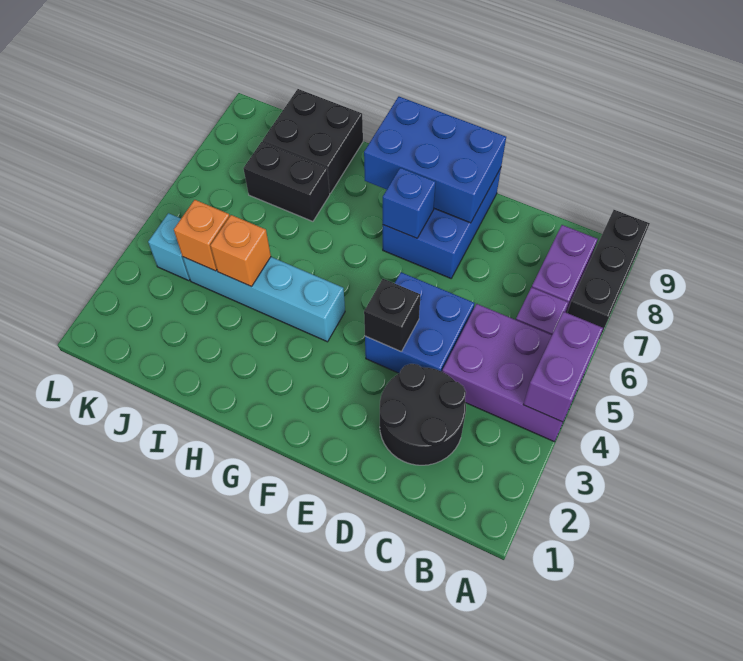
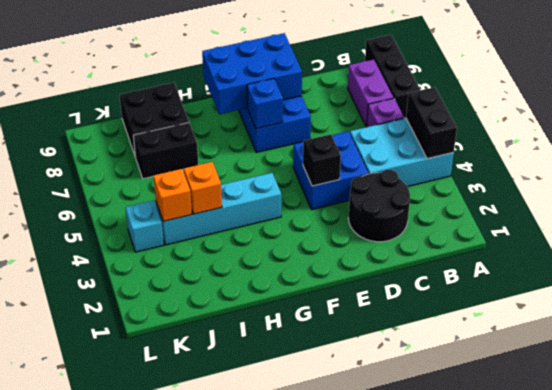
purple 2x3 brick [442,304,587,442] -> cyan 2x3 brick [350,118,454,187]
purple 1x2 brick [523,312,603,422] -> black 1x2 brick [406,87,457,159]

